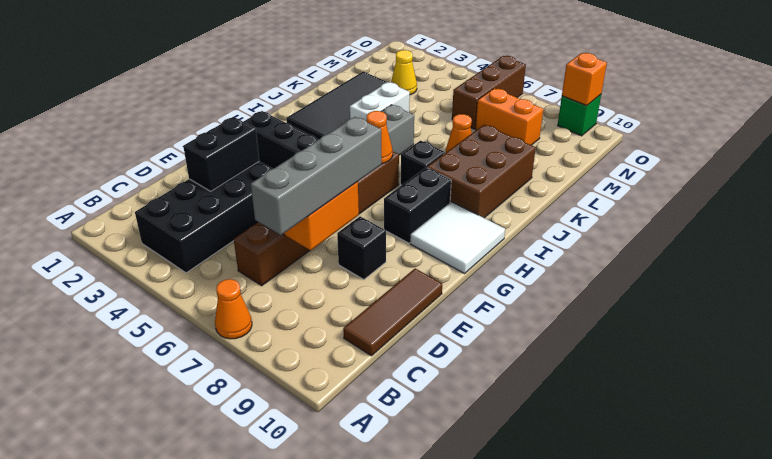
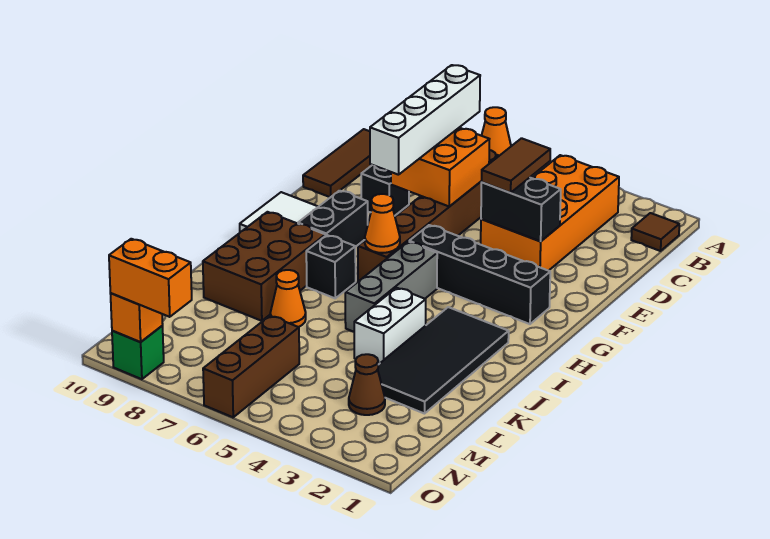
none -> brown 1x1 tile [631,213,679,251]
black 2x4 brick [135,161,272,273] -> orange 2x4 brick [481,155,619,271]
grey 1x4 brick [251,117,382,235] -> white 1x4 brick [370,65,480,175]
black 1x2 brick [183,117,259,191] -> black 1x2 brick turned to [481,178,561,241]
none -> brown 1x2 tile [482,138,550,193]
yellow 1x1 cone [391,50,417,95] -> brown 1x1 cone [349,354,385,415]
orange 1x2 brick [475,88,543,145] -> orange 1x2 brick moved to [109,239,192,317]

